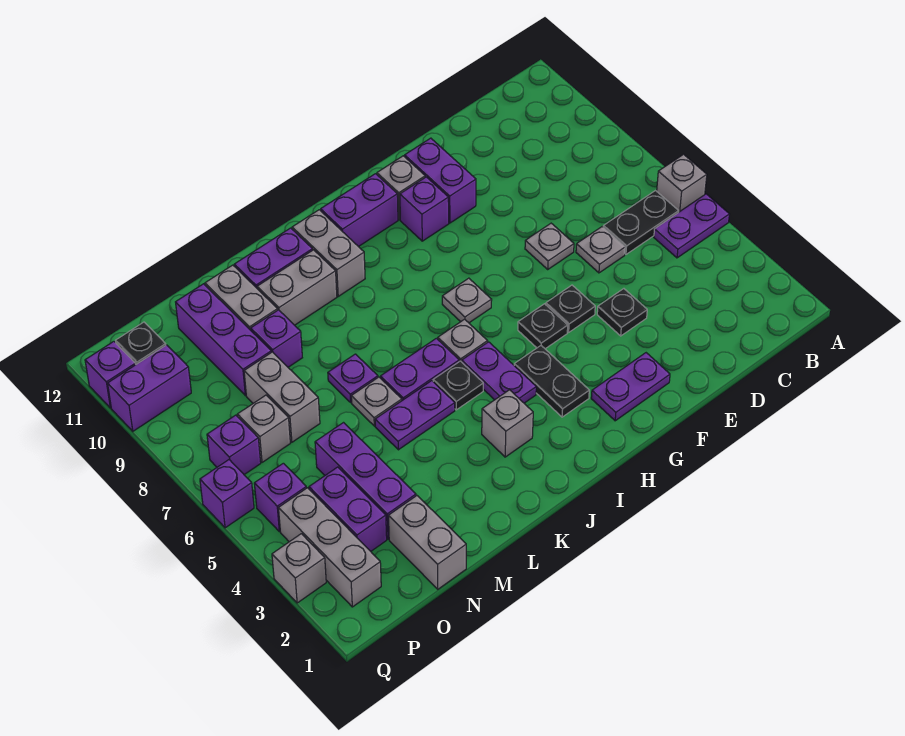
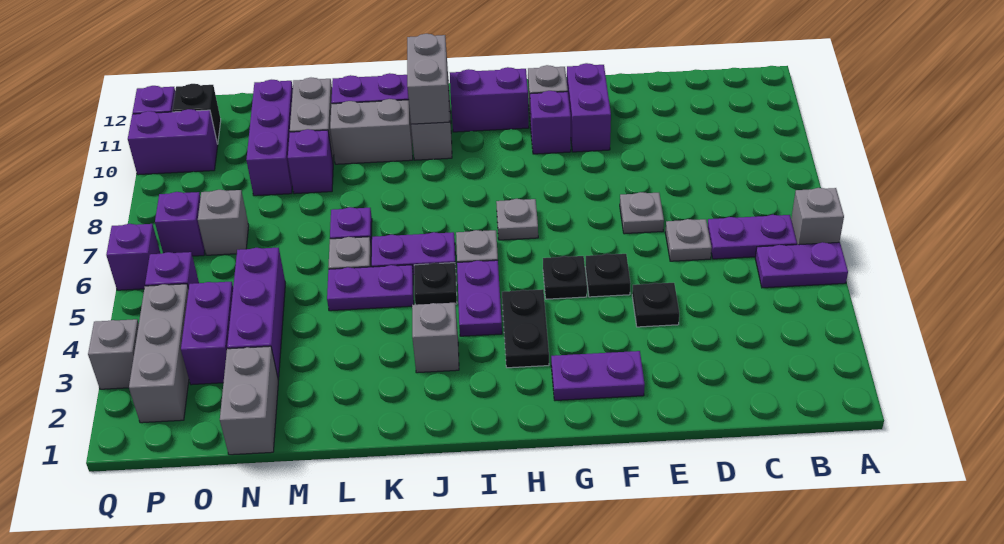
black 1x2 plate [603,191,679,254] -> purple 1x2 plate [708,215,797,259]
grey 1x2 brick [244,352,320,442] -> grey 1x2 brick moved to [407,34,449,124]

